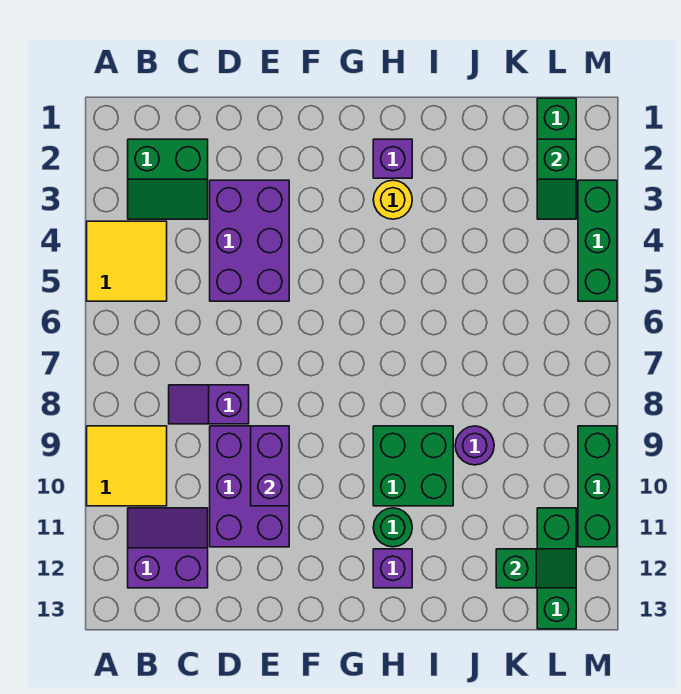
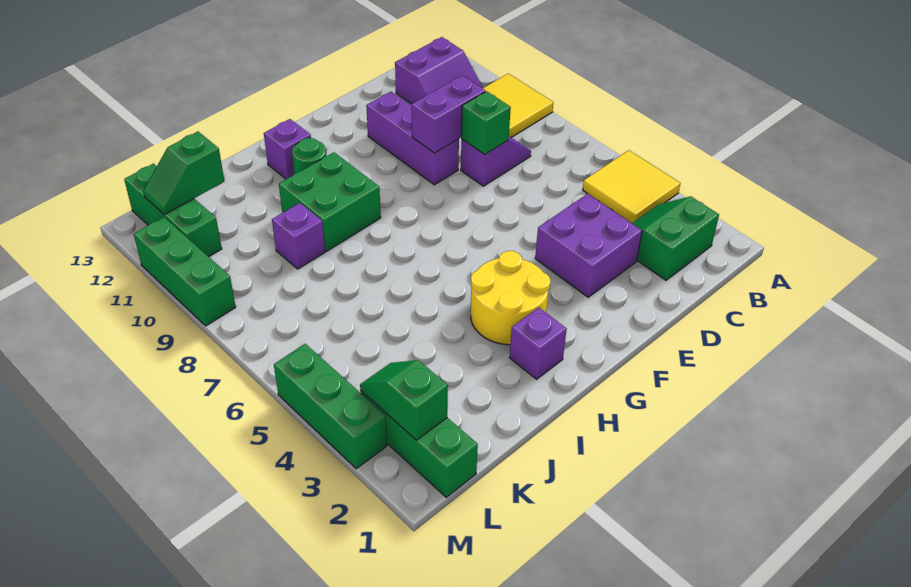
purple 2x3 brick [210,180,289,301] -> purple 2x2 brick [535,194,642,297]
none -> green 1x1 brick [461,91,511,155]
purple 2x3 brick [210,426,289,547] -> purple 1x3 brick [366,92,459,185]
purple 1x2 brick [251,426,289,506] -> purple 1x2 brick turned to [411,75,485,153]
yellow 1x1 round brick [373,180,412,219] -> yellow 2x2 round brick [471,251,550,345]
purple 1x1 round brick [455,426,494,465] -> purple 1x1 brick [272,203,325,269]

